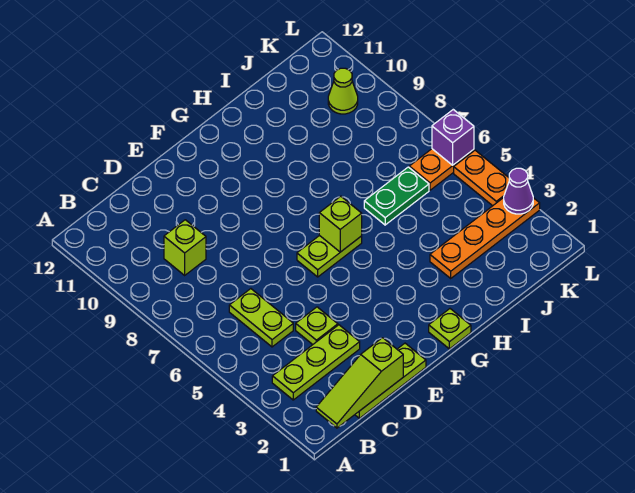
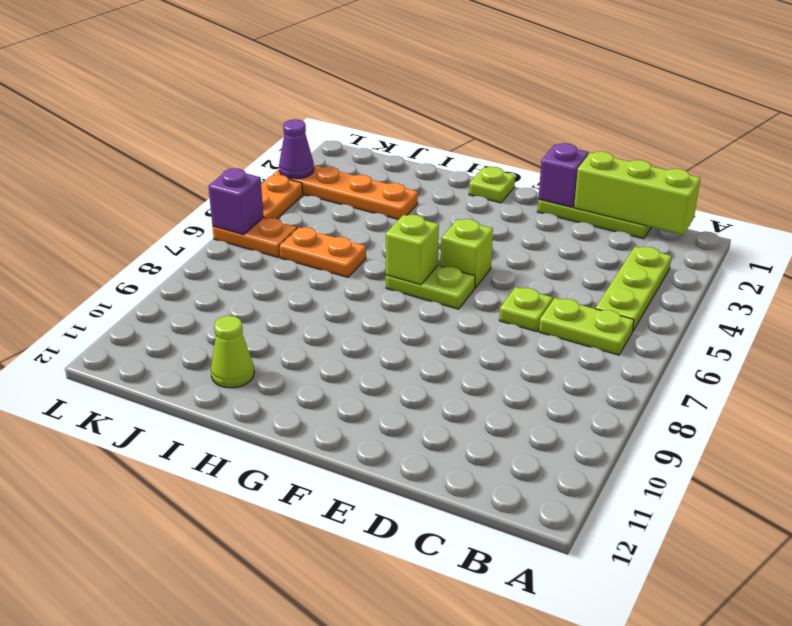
lime 1x3 slope [316,338,403,428] -> lime 1x3 brick [574,151,700,235]
lime 1x3 plate [272,325,360,400] -> lime 1x3 plate turned to [595,246,672,332]
lime 1x2 plate [229,289,293,347] -> lime 1x2 plate turned to [539,298,634,355]
lime 1x1 brick [164,220,206,275] -> lime 1x1 brick moved to [441,219,493,288]
lime 1x1 plate [296,307,338,344] -> lime 1x1 plate moved to [499,287,553,332]
none -> purple 1x1 brick [538,143,589,207]
green 1x2 plate [364,167,429,225] -> orange 1x2 plate [279,227,366,277]
lime 1x1 cone [328,68,358,114] -> lime 1x1 cone moved to [211,316,254,388]

